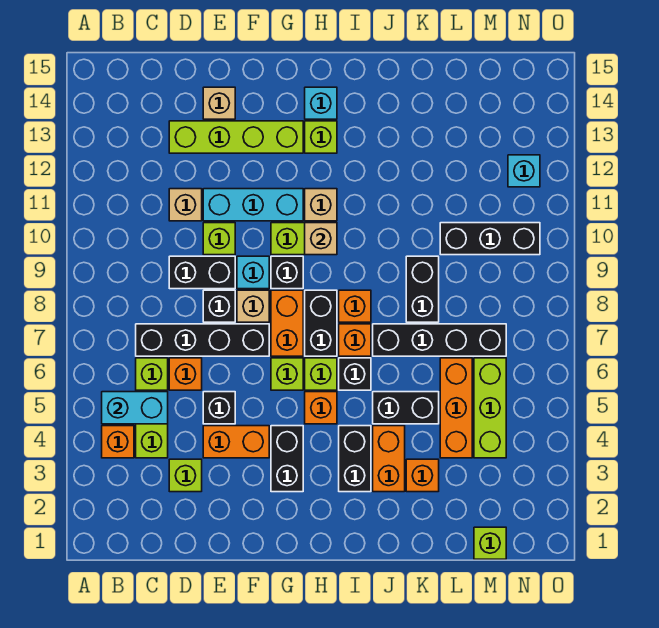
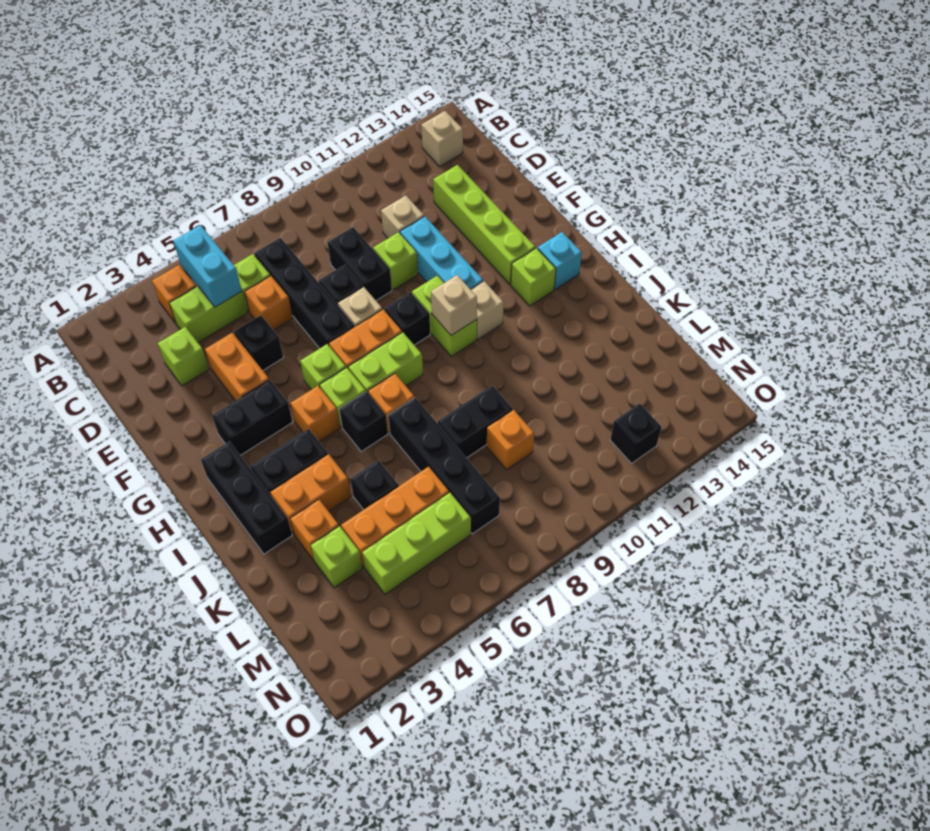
tan 1x1 brick [203,87,235,119] -> tan 1x1 brick moved to [421,111,463,166]
cyan 1x1 brick [237,256,269,289] -> none
black 1x2 brick [305,290,337,356] -> lime 1x2 brick [348,332,423,392]
orange 1x1 brick [339,290,371,322] -> orange 1x1 brick moved to [487,410,534,470]
black 1x2 brick [373,392,439,424] -> black 1x1 brick [351,460,399,510]
black 1x3 brick [440,223,540,255] -> black 1x3 brick moved to [201,442,292,554]
lime 1x1 brick [474,527,506,559] -> lime 1x1 brick moved to [311,526,363,588]
cyan 1x1 brick [508,155,540,187] -> black 1x1 brick [610,403,661,463]

